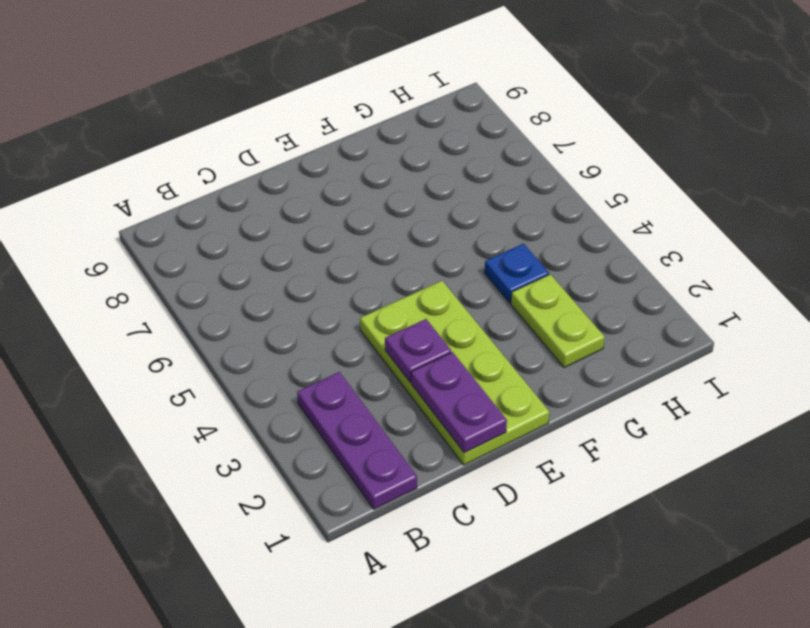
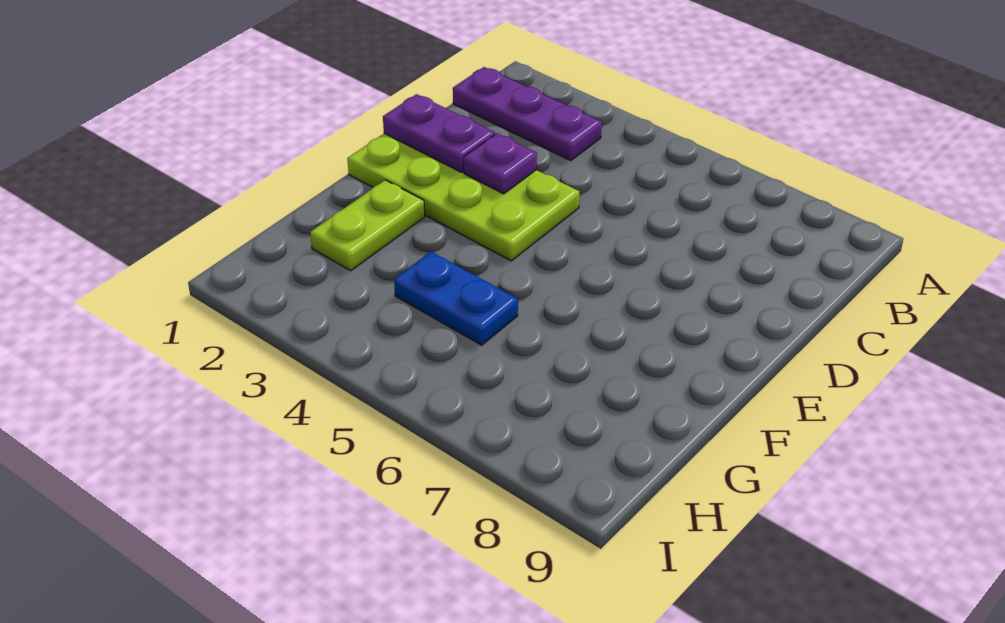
lime 1x2 plate [511,274,605,368] -> lime 1x2 plate turned to [310,180,425,271]
blue 1x1 plate [485,244,549,303] -> blue 1x2 plate [394,252,518,345]

